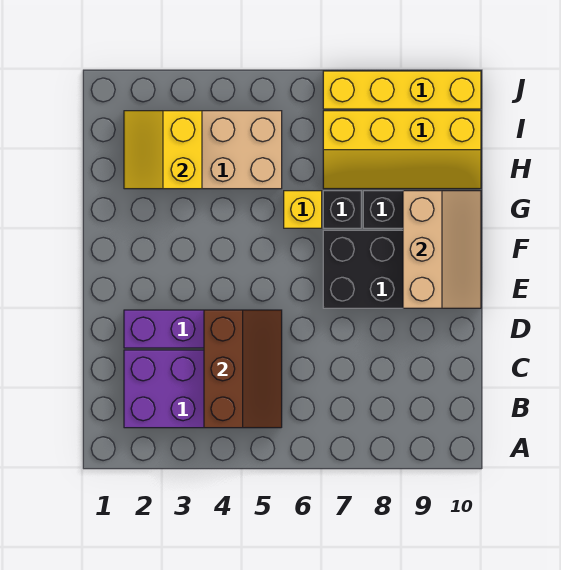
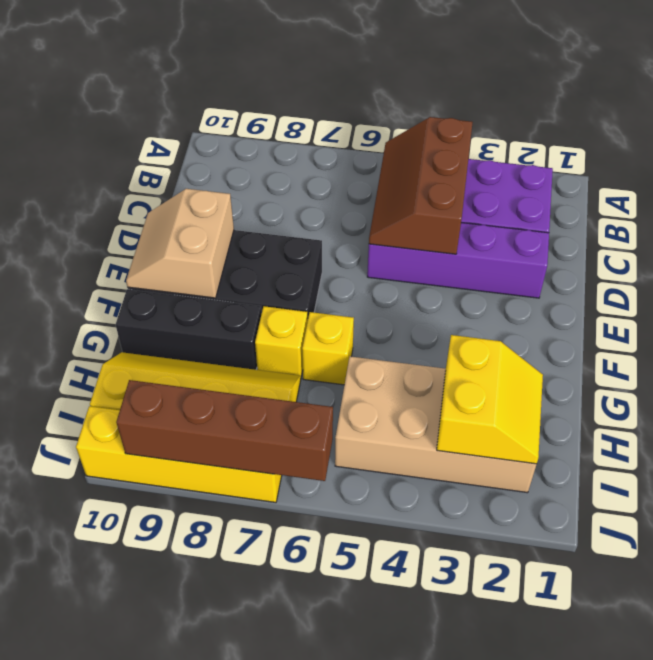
tan 2x3 slope [403,191,481,308] -> tan 2x2 slope [126,189,234,298]
black 1x1 brick [323,191,361,228] -> yellow 1x1 brick [255,306,308,378]
none -> brown 1x4 brick [116,380,333,481]

